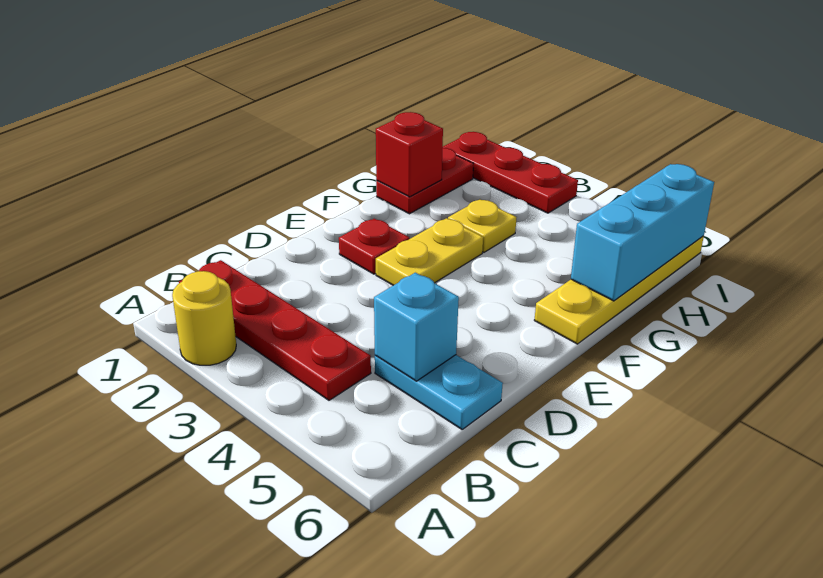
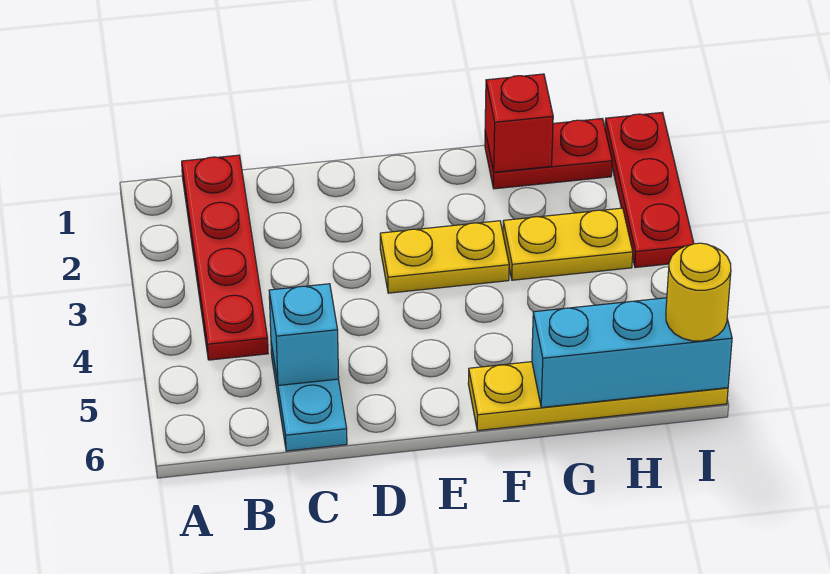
yellow 1x1 round brick [172,271,236,365] -> yellow 1x1 round brick moved to [666,243,731,341]
red 1x1 plate [339,219,409,274] -> none
yellow 1x1 plate [448,199,517,252] -> yellow 1x2 plate [503,208,633,280]

